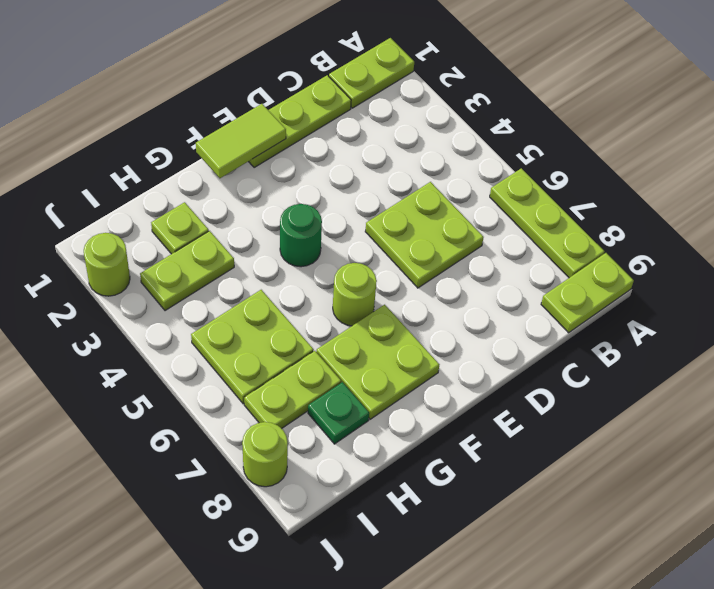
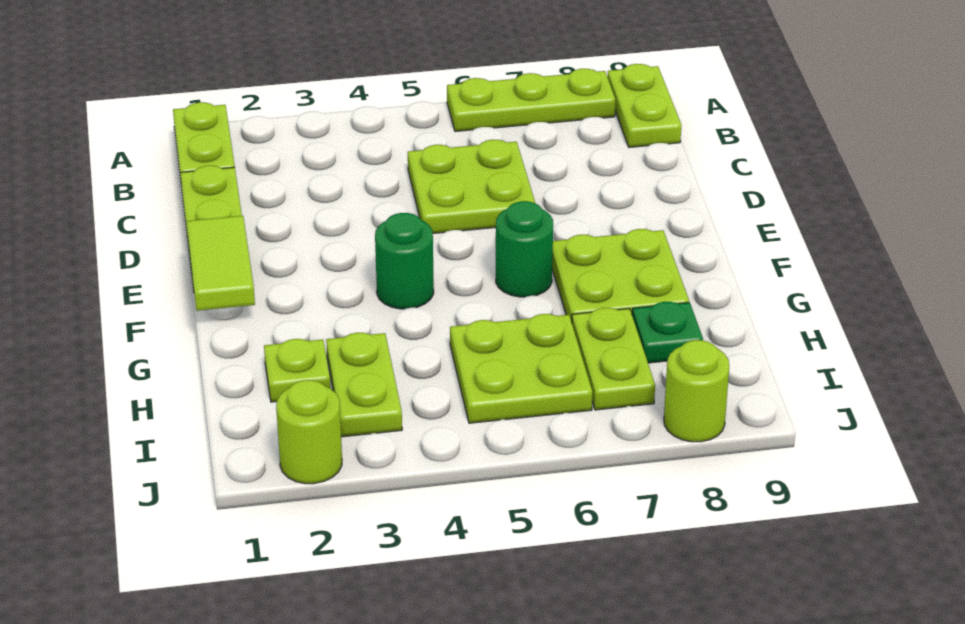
lime 1x1 round brick [333,263,377,326] -> green 1x1 round brick [496,201,553,297]

